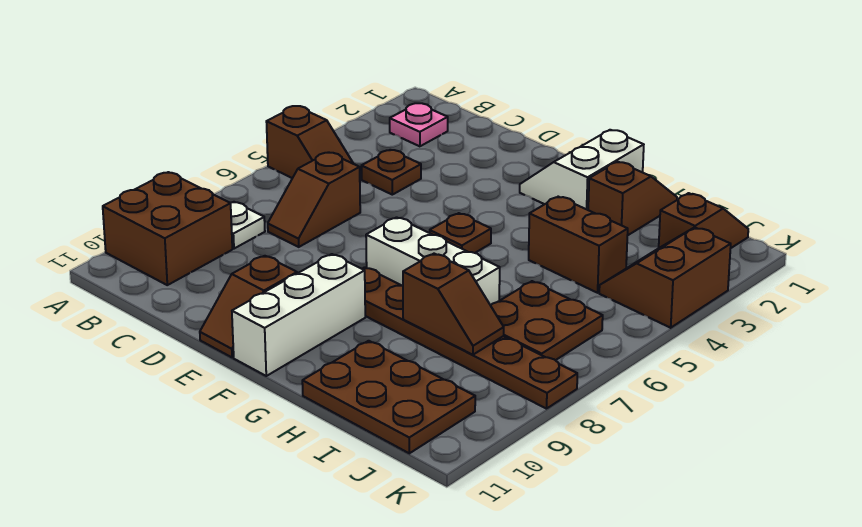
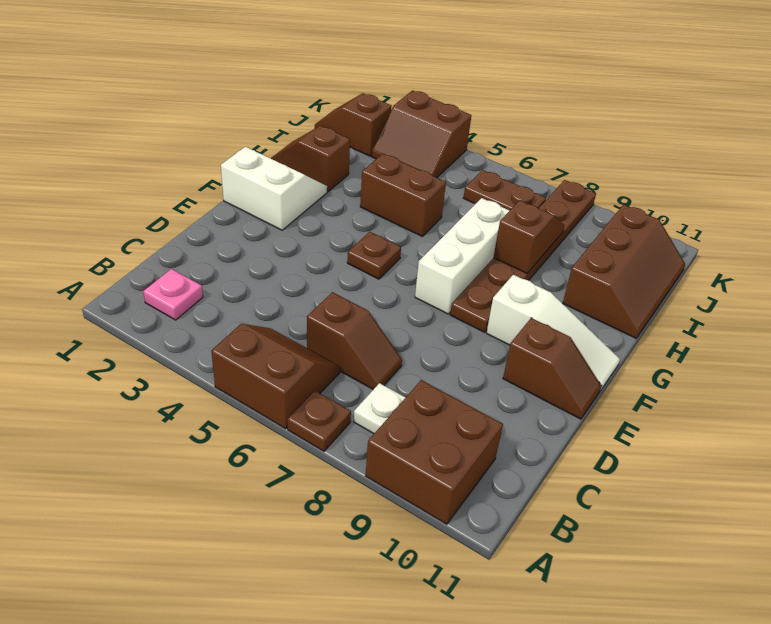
brown 1x2 slope [266,106,353,178] -> brown 2x2 slope [211,324,340,429]
brown 1x1 plate [362,150,421,195] -> brown 1x1 plate moved to [287,391,351,451]
white 2x2 slope [520,130,644,210] -> white 2x2 slope turned to [221,147,327,230]
white 1x3 brick [232,254,365,376] -> white 1x3 slope [487,275,620,391]
brown 1x2 brick [529,197,628,293] -> brown 1x2 brick turned to [360,154,446,236]
brown 2x3 plate [302,341,475,453] -> brown 2x3 slope [563,204,685,338]
brown 2x2 plate [491,281,603,360] -> brown 1x2 plate [464,170,546,210]

